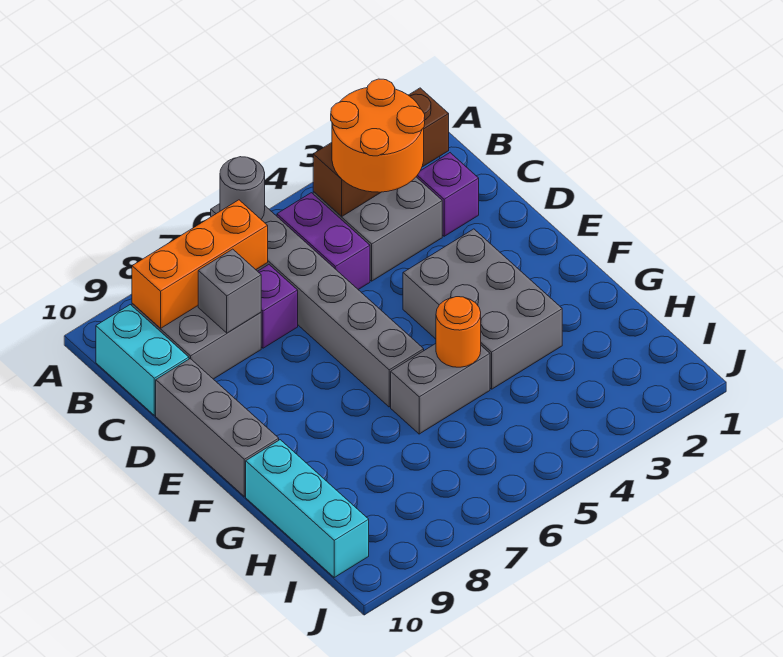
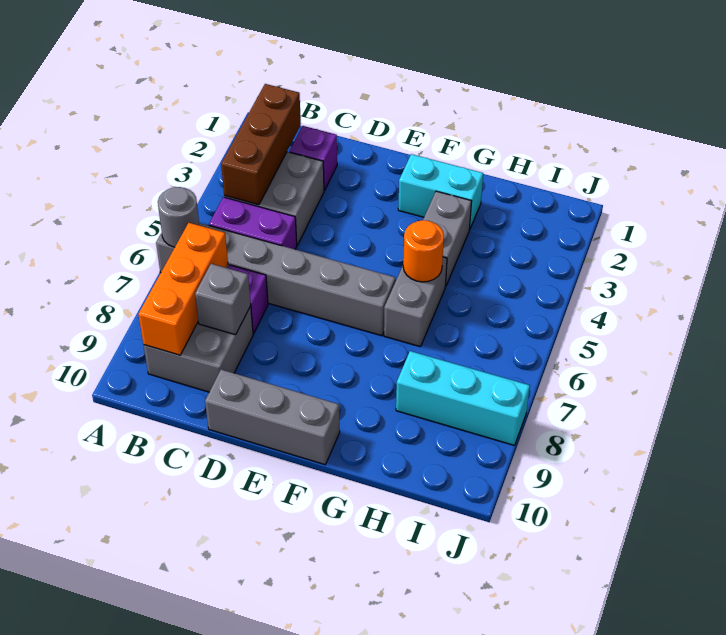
orange 2x2 round brick [331,79,425,192] -> none
cyan 1x2 brick [96,305,189,415] -> cyan 1x2 brick moved to [398,154,483,230]
grey 2x3 brick [403,229,562,389] -> grey 1x2 brick [423,191,472,287]
cyan 1x3 brick [246,440,369,577] -> cyan 1x3 brick moved to [396,351,530,445]

